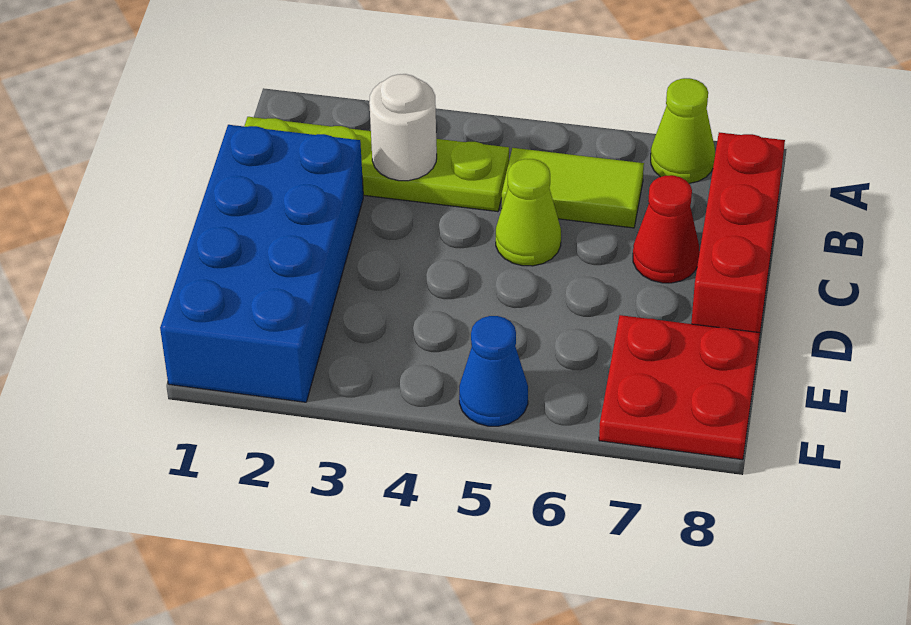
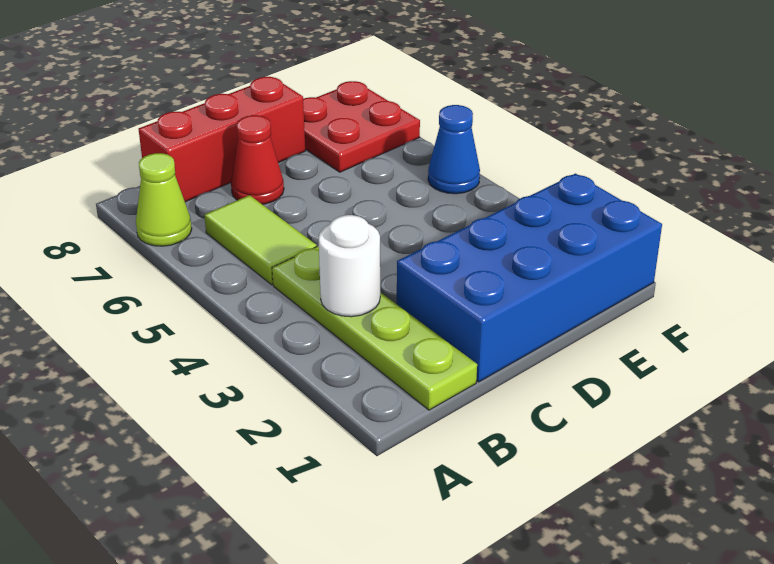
lime 1x1 cone [496,159,561,266] -> none

